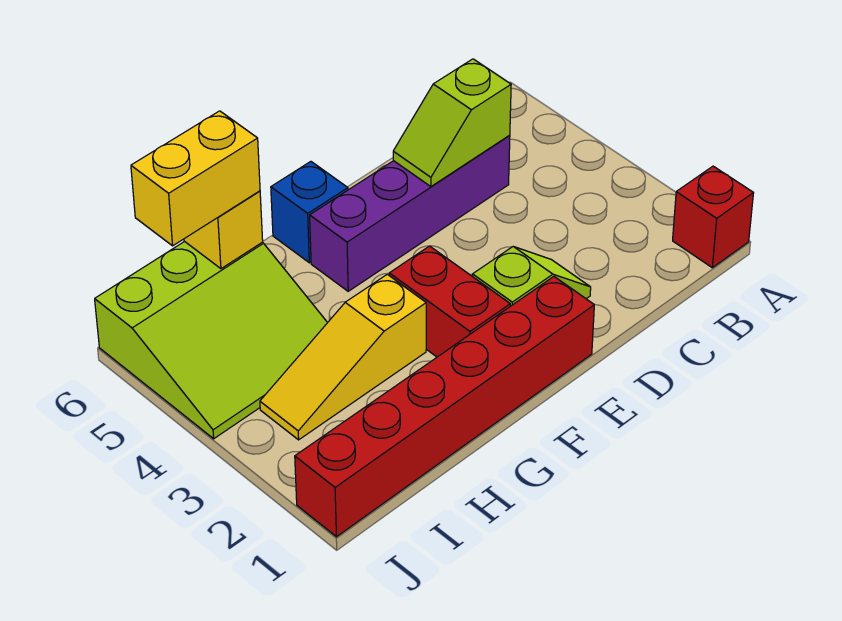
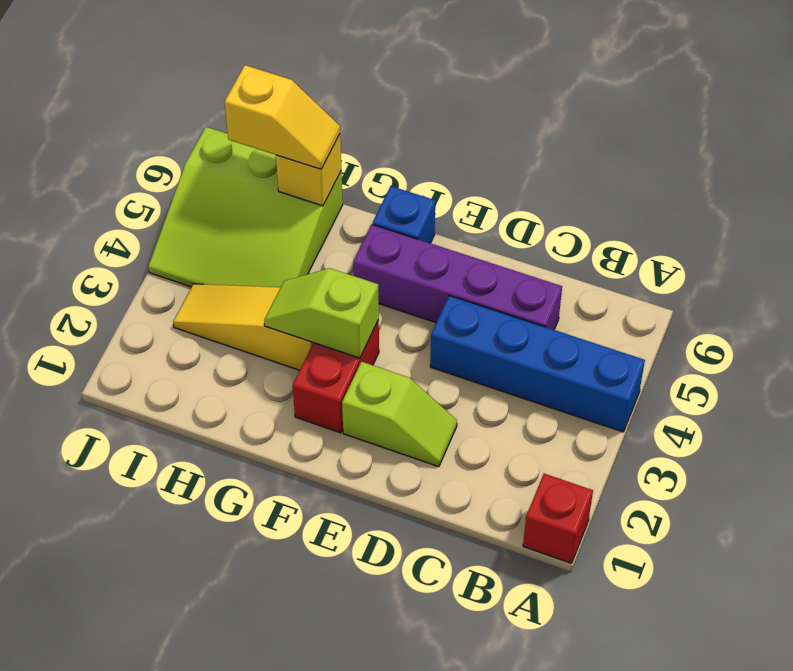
none -> blue 1x4 brick [430,296,645,432]
lime 1x2 slope [393,59,511,187] -> lime 1x2 slope moved to [264,268,379,358]
red 1x6 brick [295,277,594,537] -> none
yellow 1x2 brick [131,111,260,246] -> yellow 1x2 slope [225,65,340,169]

